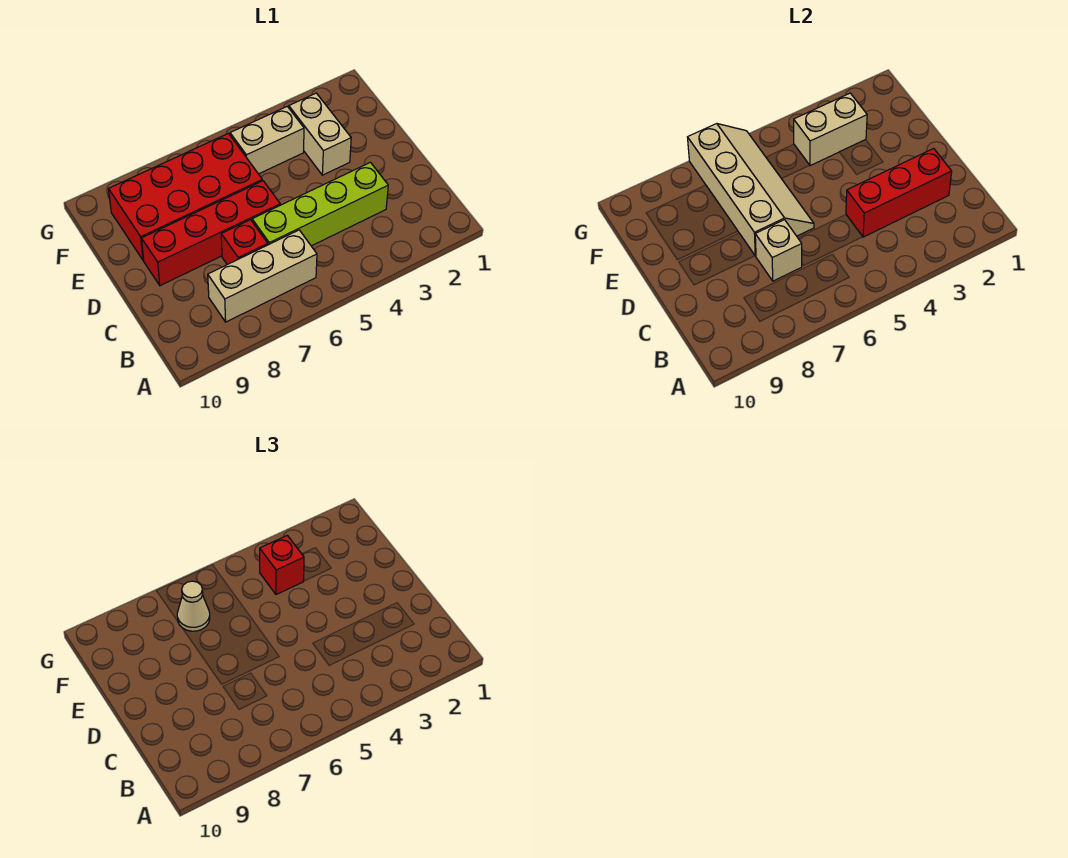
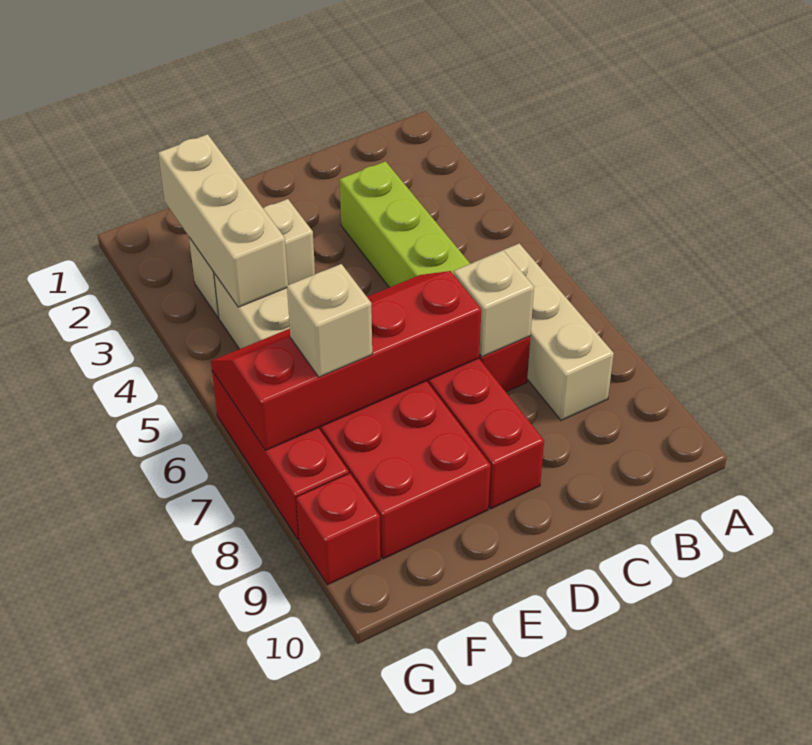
red 1x3 brick [846,149,952,237] -> red 1x3 brick moved to [212,371,349,540]
tan 2x4 slope [687,124,814,256] -> red 2x4 slope [211,271,481,450]
tan 1x2 brick [794,93,867,166] -> tan 1x3 brick [158,134,288,307]
red 1x1 brick [260,535,304,595] -> red 1x1 brick moved to [296,473,380,585]
tan 1x1 cone [177,581,210,631] -> tan 1x1 brick [287,264,372,377]

